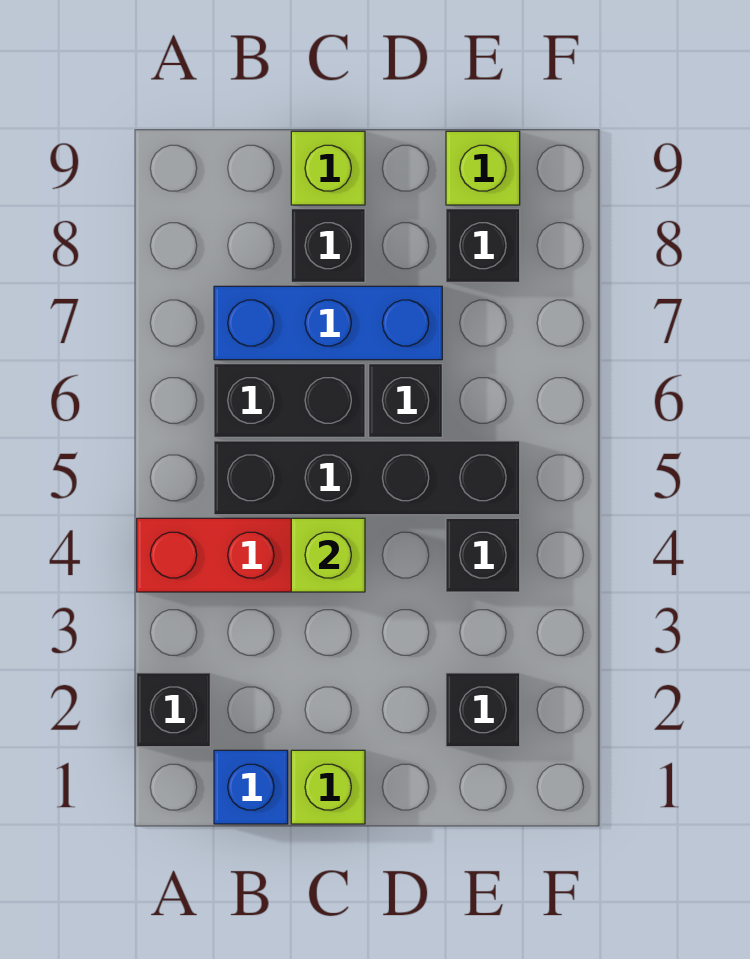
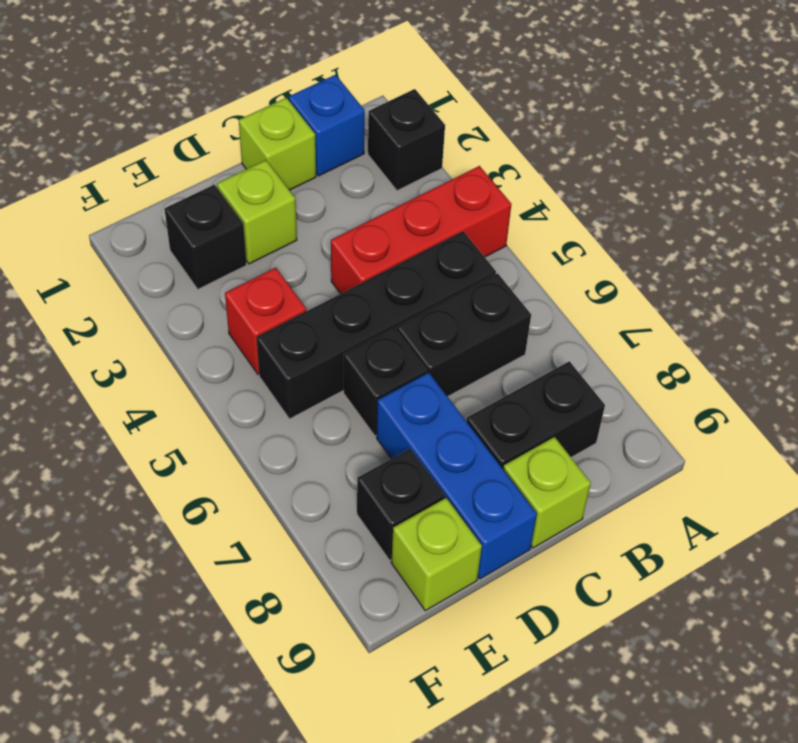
blue 1x3 brick [214,286,442,360] -> blue 1x3 brick turned to [377,373,537,579]
lime 1x1 brick [291,518,365,592] -> lime 1x1 brick moved to [217,160,297,264]
black 1x1 brick [291,209,365,282] -> black 1x2 brick [467,361,605,469]
black 1x1 brick [446,518,520,592] -> red 1x1 brick [225,268,306,374]

